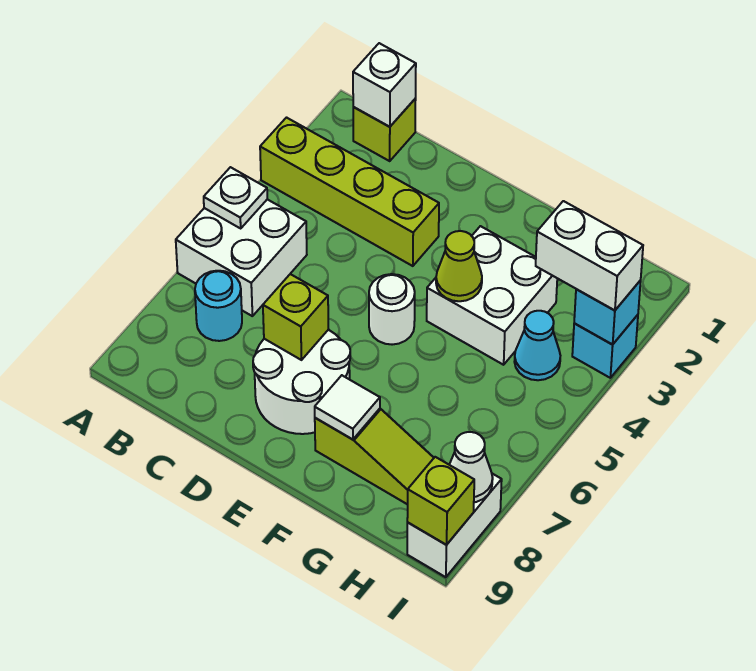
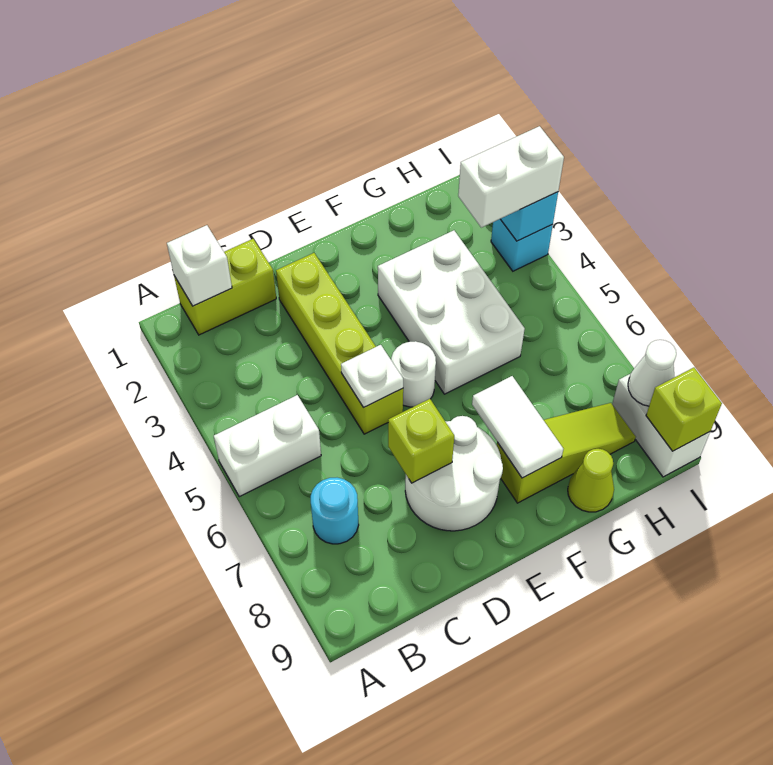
lime 1x4 brick [260,118,439,266] -> lime 1x4 brick turned to [276,253,403,434]
white 2x2 brick [176,199,307,316] -> white 1x2 brick [214,395,321,497]
white 1x1 plate [204,167,267,228] -> white 1x1 plate moved to [341,345,403,408]
lime 1x1 brick [353,99,416,161] -> lime 1x2 brick [174,239,276,335]
white 2x2 brick [427,226,557,365] -> white 2x3 brick [378,230,525,394]
lime 1x1 cone [436,231,482,301] -> lime 1x1 cone moved to [568,449,614,512]
white 1x1 tile [315,375,380,440] -> white 1x2 tile [472,376,563,478]
cyan 1x1 cone [514,311,560,380] -> none

